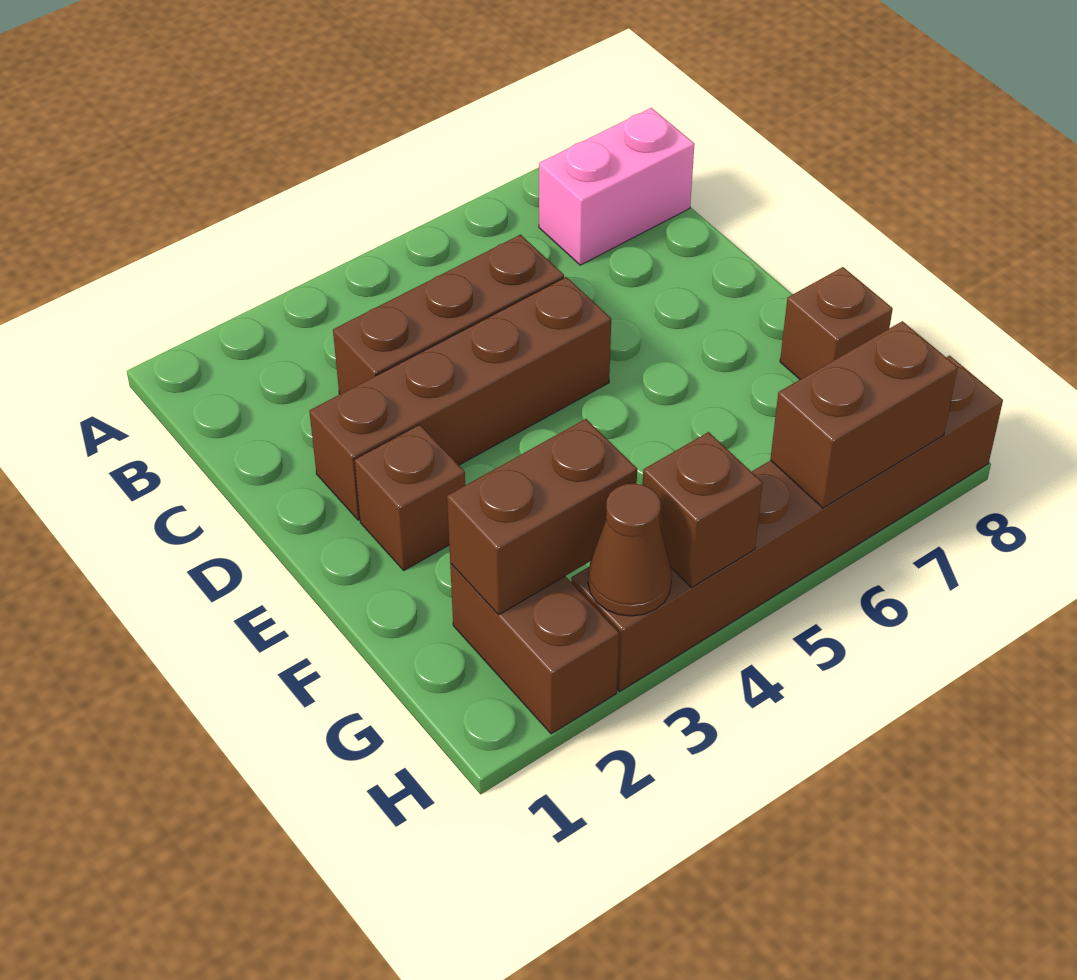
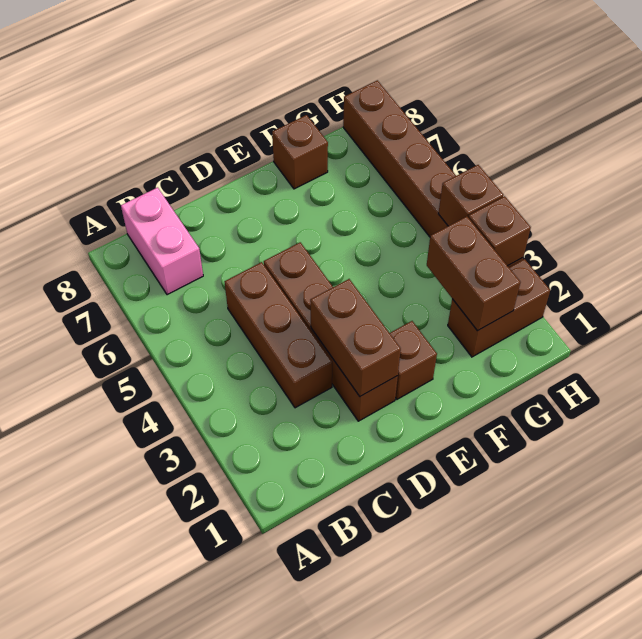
brown 1x1 cone [588,483,672,616] -> brown 1x1 brick [468,196,531,266]
brown 1x2 brick [770,321,958,508] -> brown 1x2 brick moved to [310,279,401,396]

